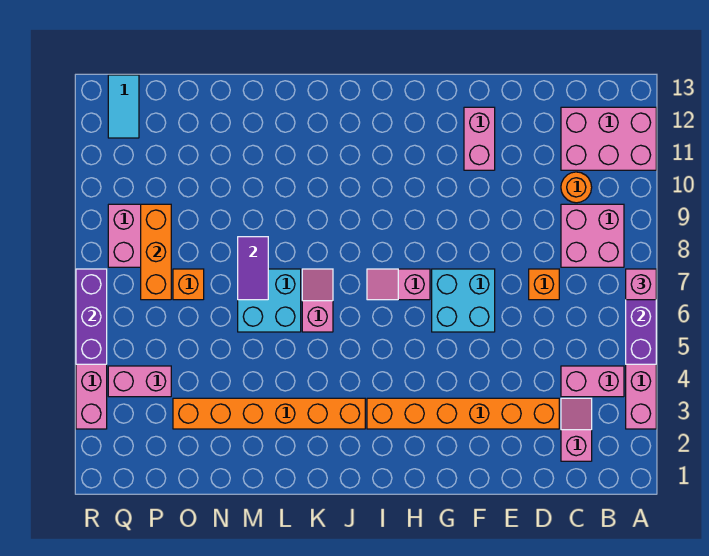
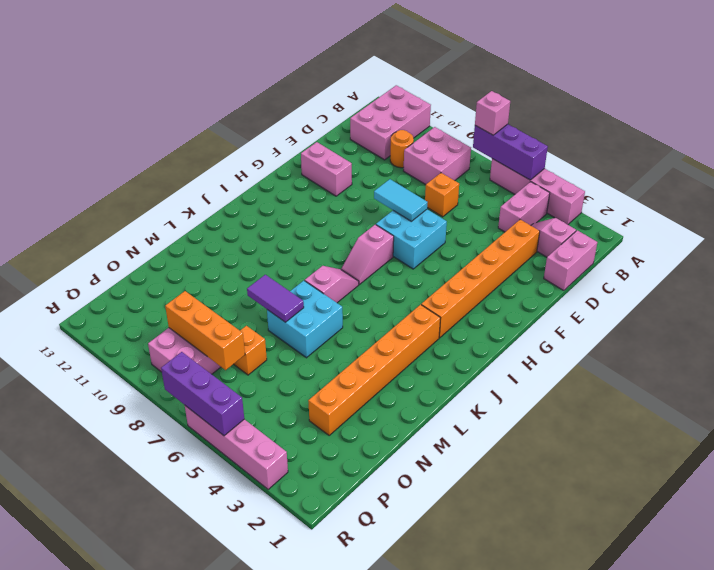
pink 1x2 slope [302,269,333,332] -> pink 1x2 slope turned to [305,266,359,303]
pink 1x2 brick [108,366,171,397] -> pink 1x2 brick moved to [544,230,597,291]
cyan 1x2 tile [108,75,139,138] -> cyan 1x2 tile moved to [374,179,428,221]

